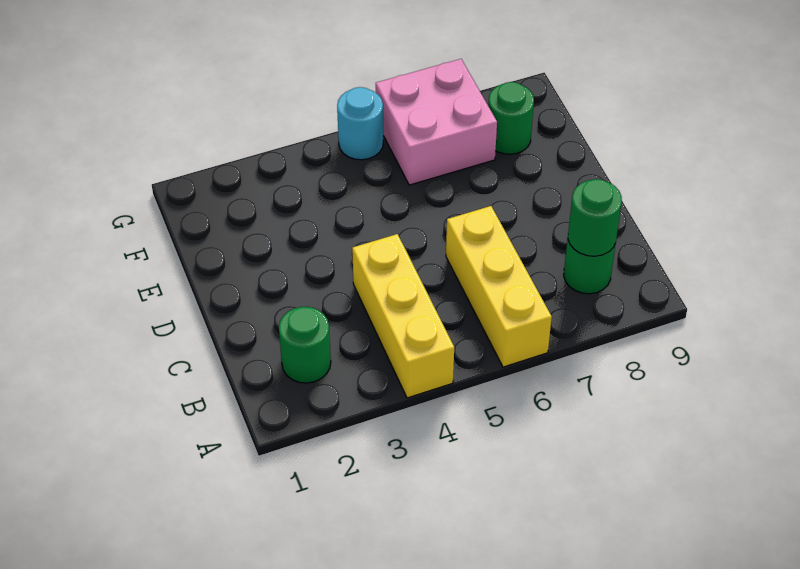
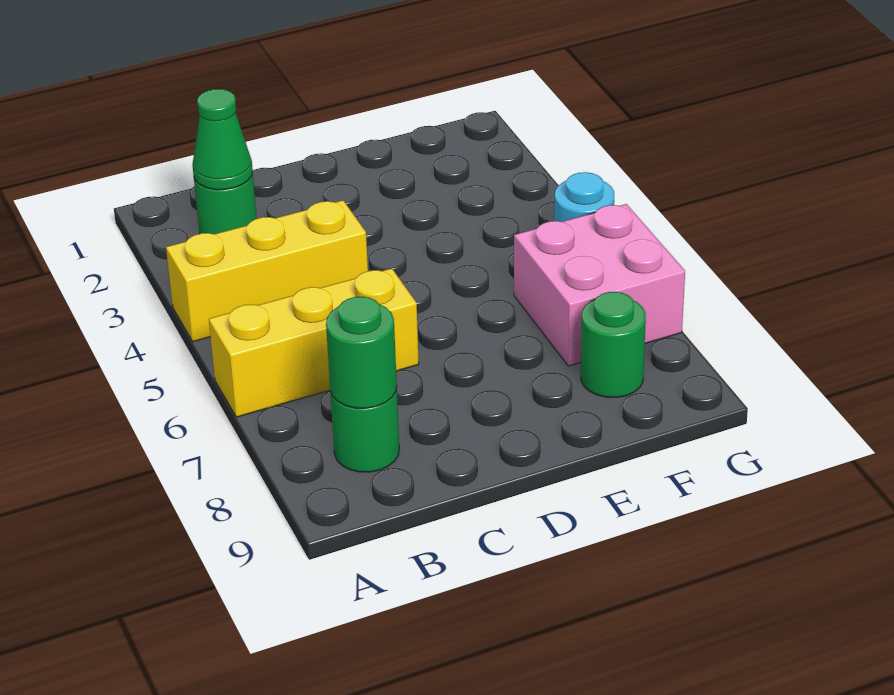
none -> green 1x1 cone [192,89,253,190]

